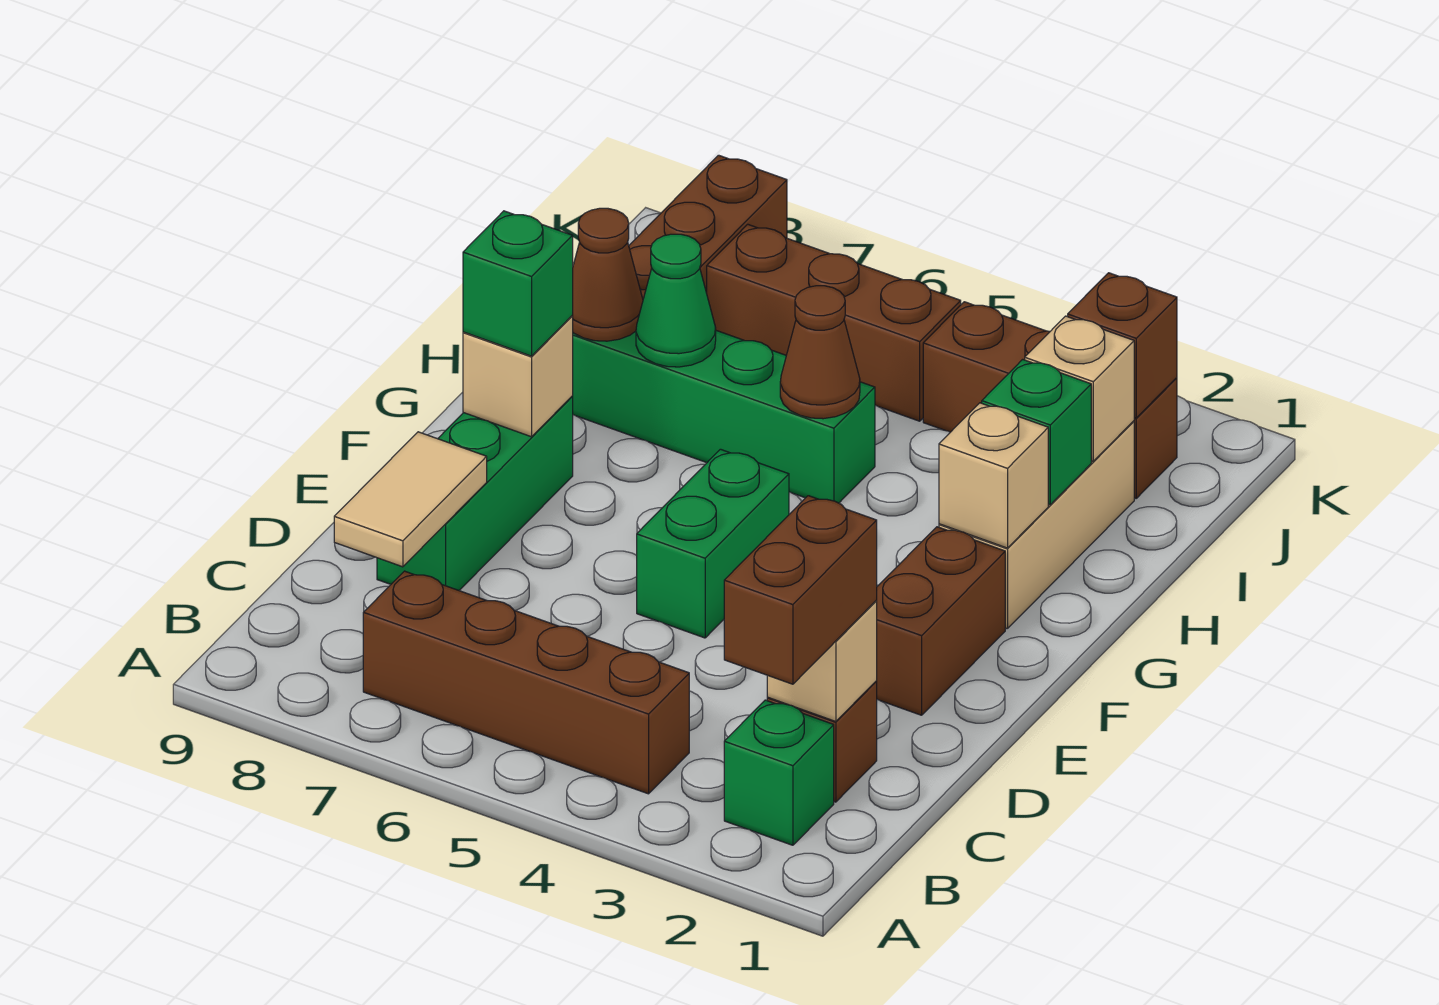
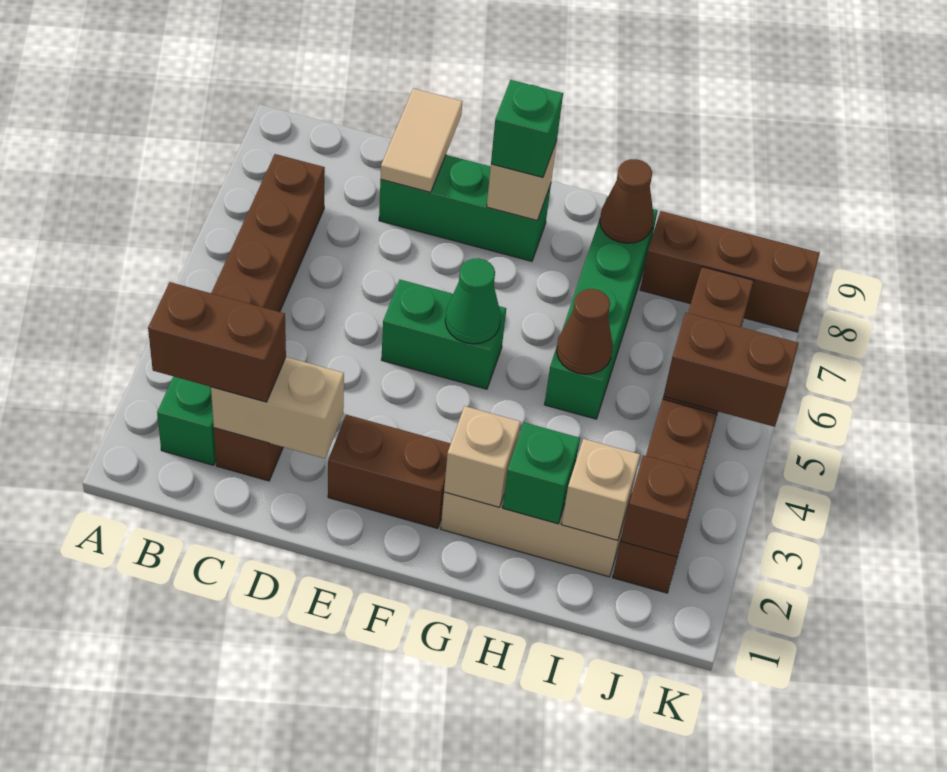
tan 1x1 brick [767,601,877,722] -> tan 1x2 brick [211,357,344,459]
tan 1x2 tile [334,432,487,567] -> tan 1x2 tile turned to [381,88,463,192]
green 1x1 cone [636,234,716,367] -> green 1x1 cone moved to [445,258,501,344]
none -> brown 1x2 brick [663,313,798,427]

